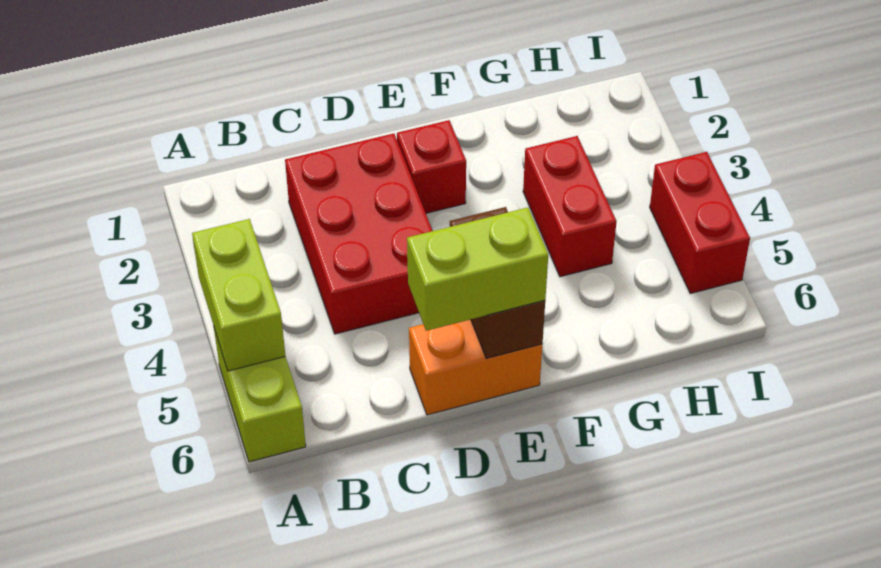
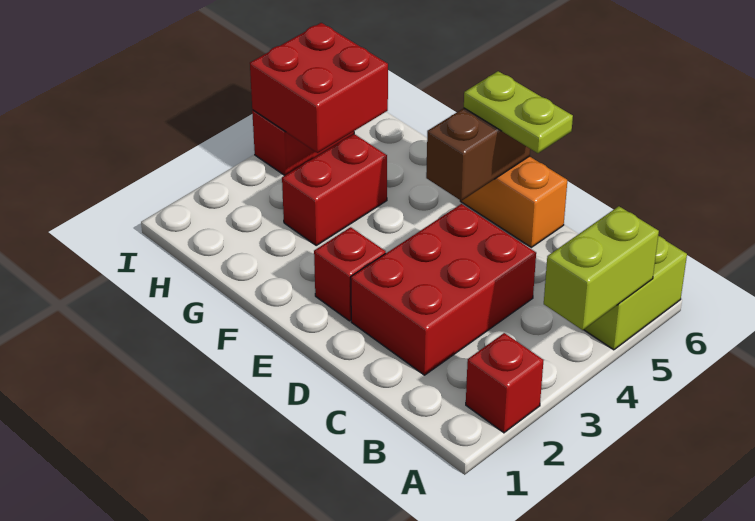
none -> red 1x1 brick [466,333,544,433]
lime 1x2 brick [407,208,548,331] -> lime 1x2 plate [464,71,573,153]
none -> red 2x2 brick [250,23,388,153]

